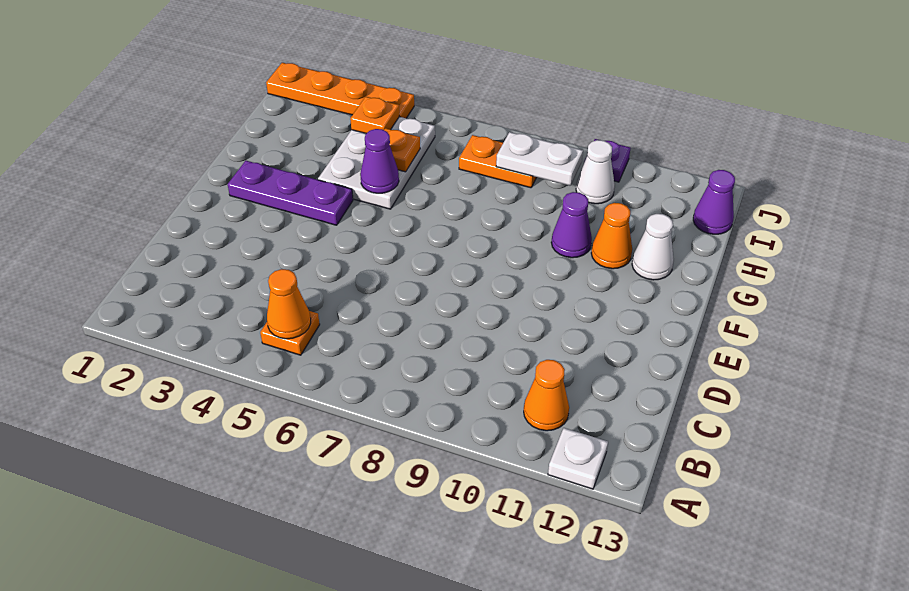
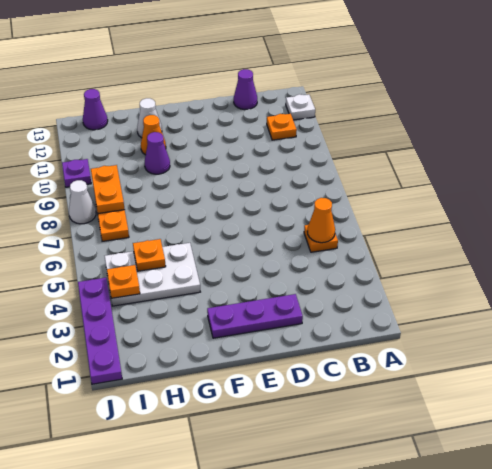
orange 1x1 cone [524,360,569,431] -> orange 1x1 plate [267,114,297,140]
purple 1x3 plate [228,161,353,225] -> purple 1x3 plate turned to [207,294,303,338]
purple 1x1 cone [360,129,399,193] -> purple 1x1 cone moved to [234,69,257,110]
white 1x2 plate [496,132,583,186] -> orange 1x2 plate [91,165,125,213]
white 1x1 cone [576,140,615,204] -> white 1x1 cone moved to [69,180,96,224]
orange 1x4 plate [266,63,414,118] -> purple 1x4 plate [78,278,122,384]

